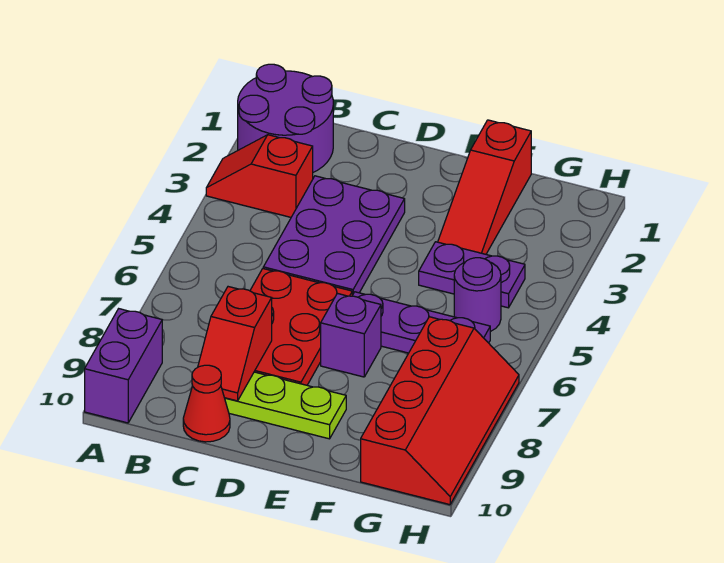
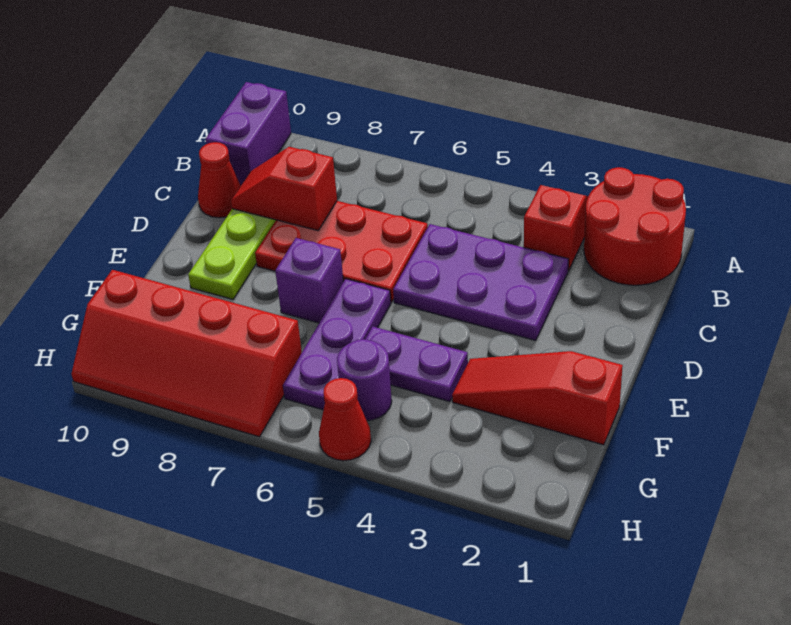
purple 2x2 round brick [238,64,333,172] -> red 2x2 round brick [584,167,686,285]
purple 1x2 brick [85,309,162,423] -> purple 1x2 brick turned to [206,82,291,185]
purple 1x2 plate [419,242,525,308] -> purple 1x2 plate turned to [365,327,468,402]
none -> red 1x1 cone [319,378,371,461]

